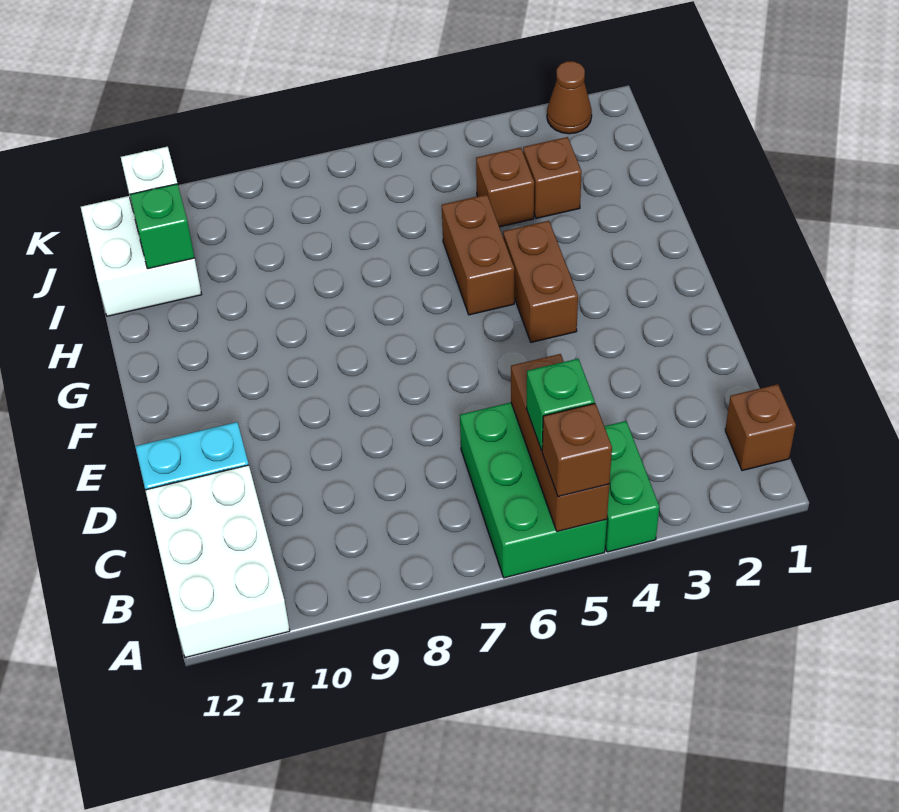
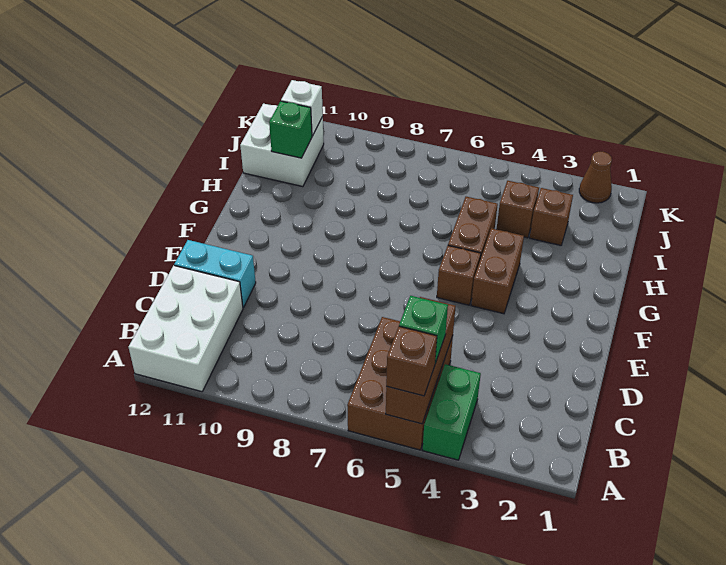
green 2x3 brick [460,403,607,578] -> brown 2x3 brick [347,317,453,450]
brown 1x1 brick [725,384,796,471] -> brown 1x1 brick moved to [437,246,481,305]

